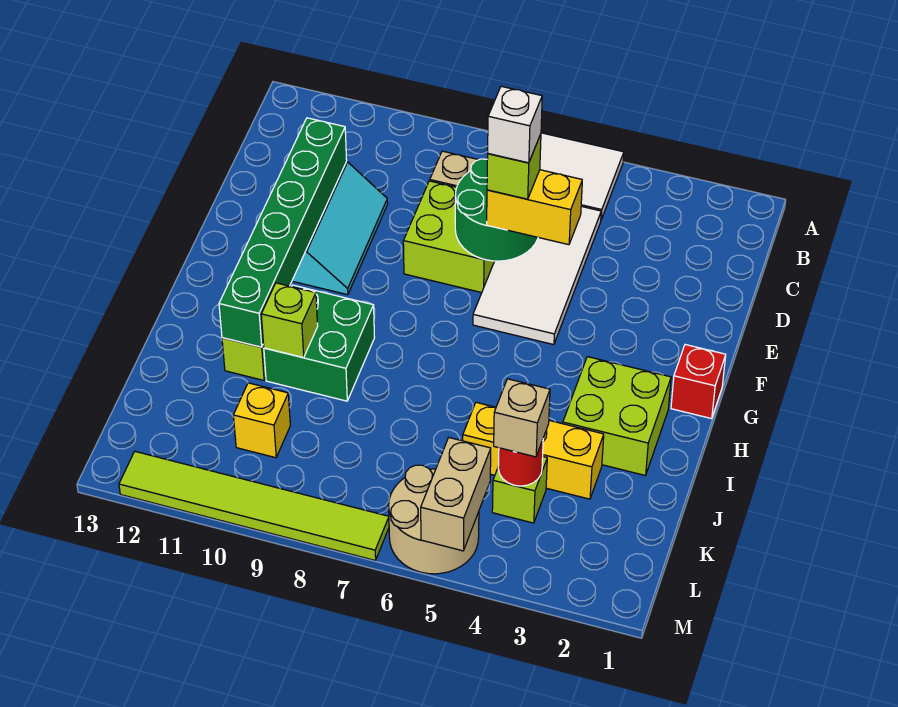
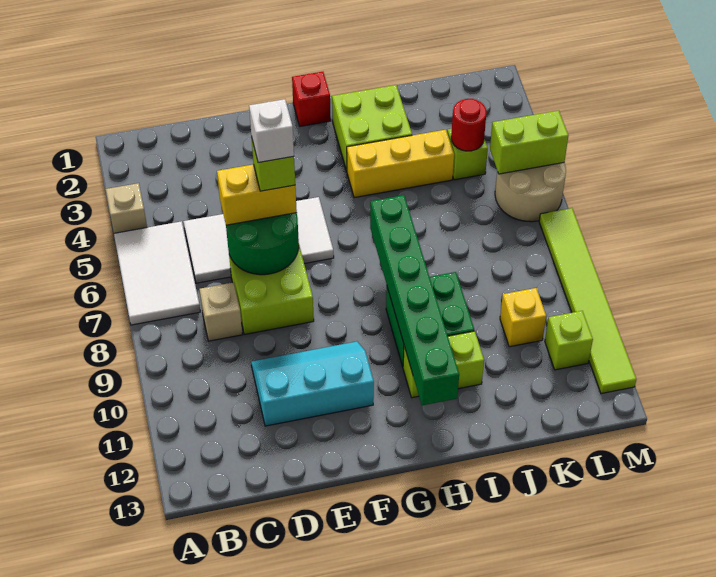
green 1x6 brick [219,118,347,347] -> green 1x6 brick turned to [370,195,459,405]
yellow 1x2 brick [487,170,582,245] -> yellow 1x2 brick turned to [217,164,297,225]
lime 1x1 brick [261,283,318,358] -> lime 1x1 brick moved to [545,311,593,370]
yellow 1x3 brick [463,402,604,499] -> yellow 1x3 brick turned to [347,130,454,198]
tan 1x1 brick [494,379,550,457] -> tan 1x1 brick moved to [106,183,147,233]
tan 1x2 brick [421,438,491,551] -> lime 1x2 brick [490,110,568,174]

